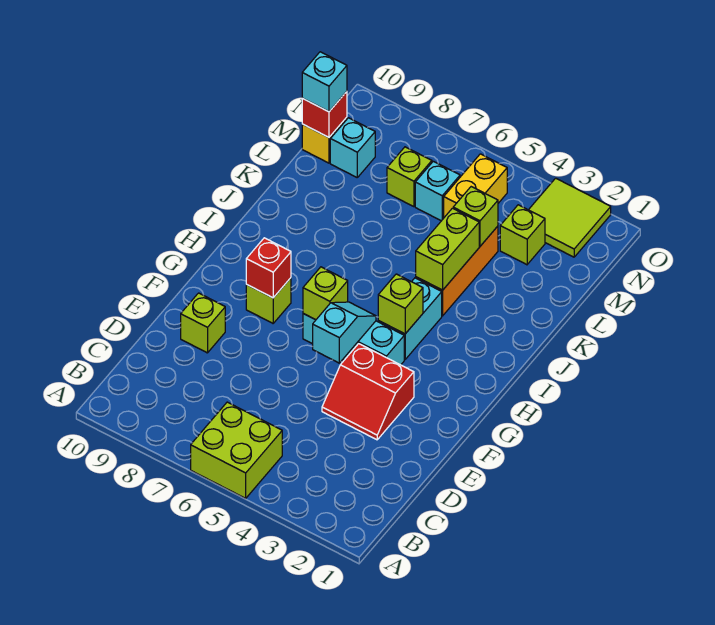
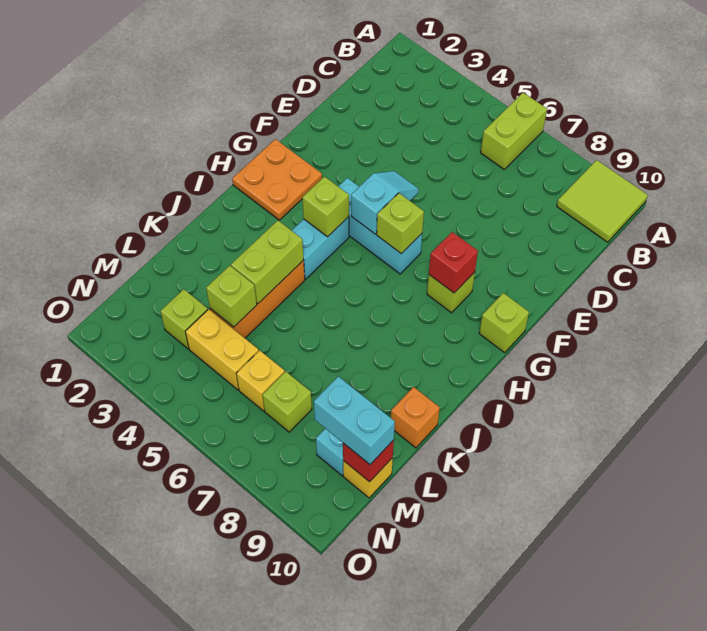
lime 2x2 brick [191,402,282,498] -> lime 1x2 brick [481,93,547,169]
red 2x2 slope [322,344,414,440] -> none
lime 1x1 brick [181,293,225,353] -> lime 1x1 brick moved to [479,293,529,353]
cyan 1x2 slope [313,302,376,363] -> cyan 1x2 slope turned to [351,171,418,234]
none -> orange 2x2 plate [232,139,322,220]
none -> orange 1x1 brick [391,387,440,448]
yellow 1x2 brick [444,154,507,217] -> yellow 1x2 brick turned to [185,309,258,390]
cyan 1x1 brick [415,161,460,221] -> yellow 1x1 brick [236,350,284,411]
cyan 1x1 brick [302,52,347,112] -> cyan 1x2 brick [314,376,395,464]
lime 2x2 tile [529,178,611,257] -> lime 2x2 tile moved to [557,160,648,242]

